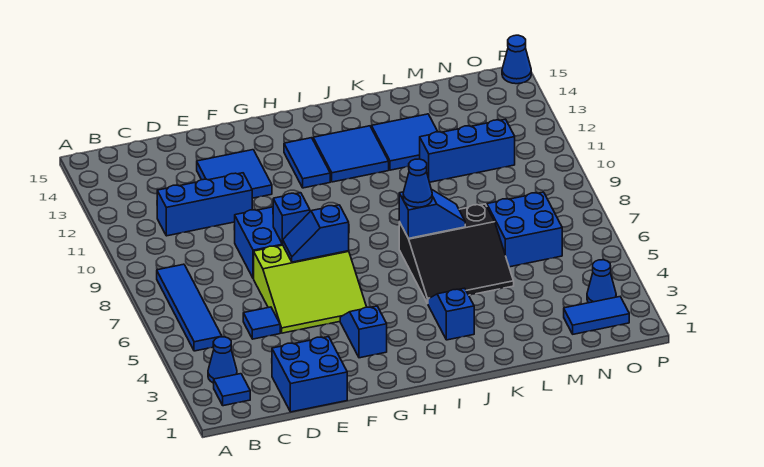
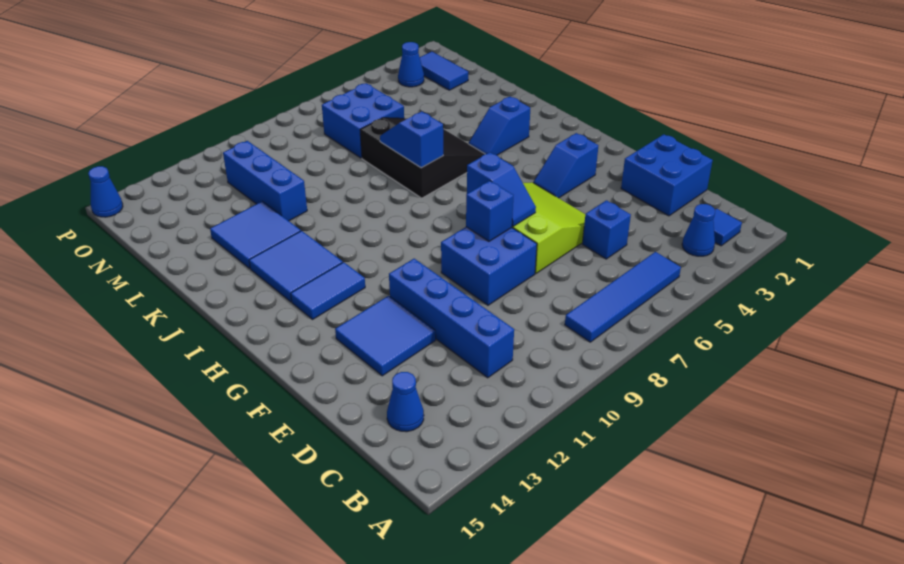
blue 1x3 brick [157,173,252,236] -> blue 1x4 brick [389,259,514,378]
blue 1x1 tile [243,307,280,339] -> blue 1x1 brick [582,200,631,259]
blue 1x1 cone [403,159,432,207] -> blue 1x1 cone moved to [387,372,424,432]

